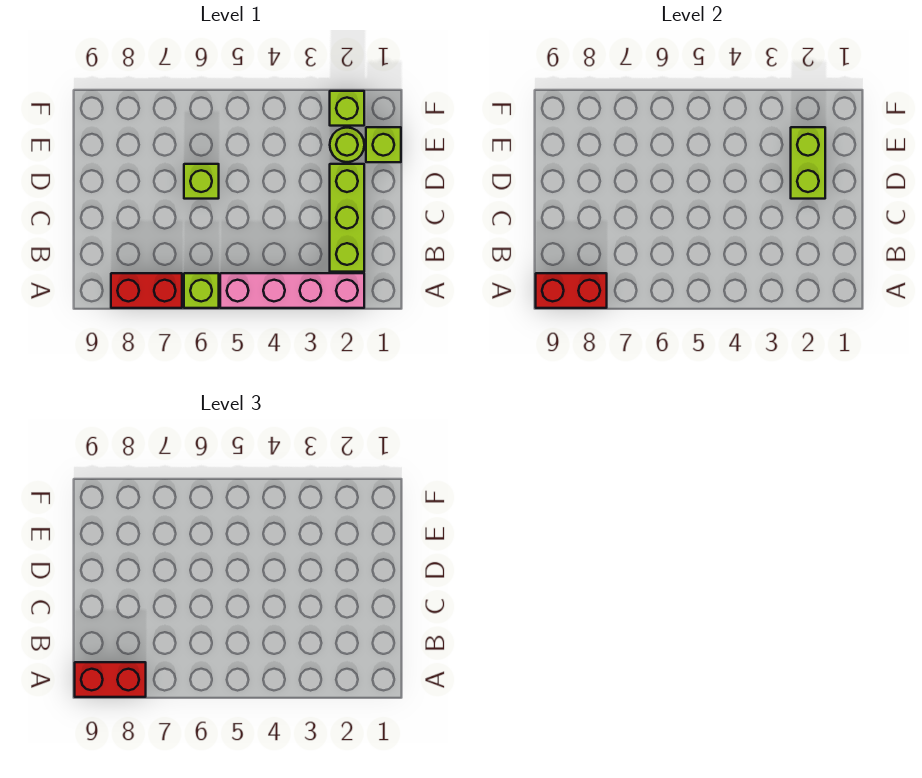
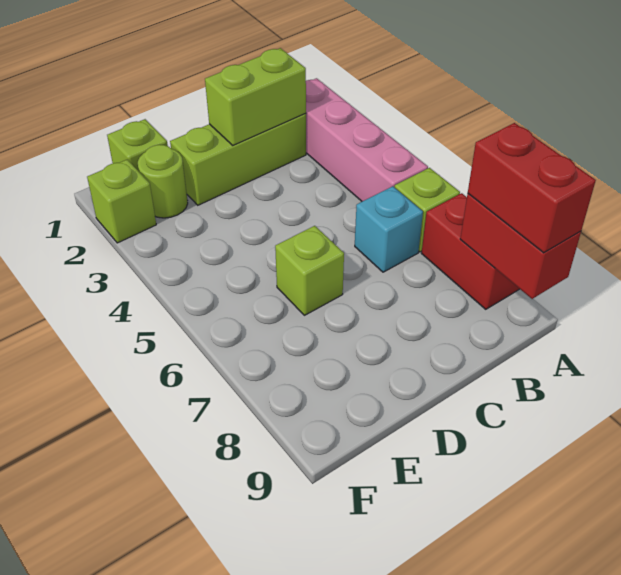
none -> cyan 1x1 brick [355,186,423,272]
lime 1x2 brick [791,127,825,199] -> lime 1x2 brick moved to [205,48,306,146]

